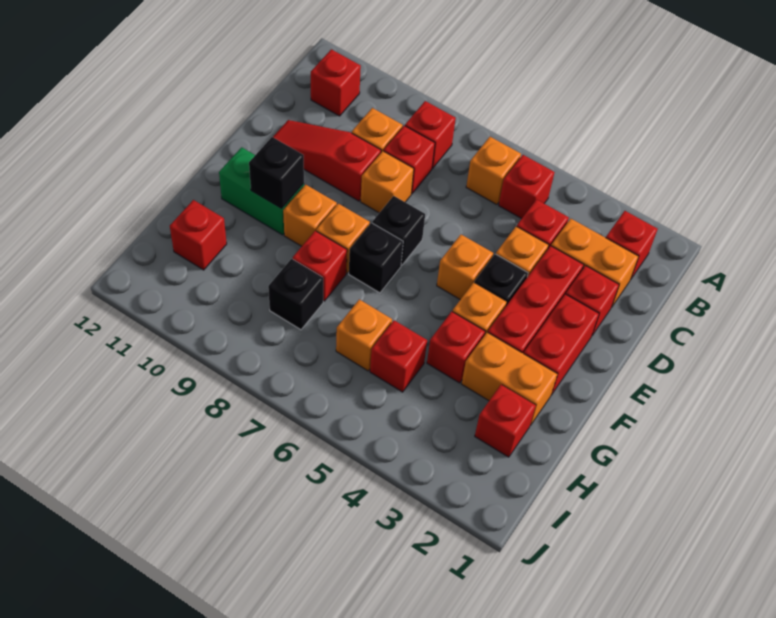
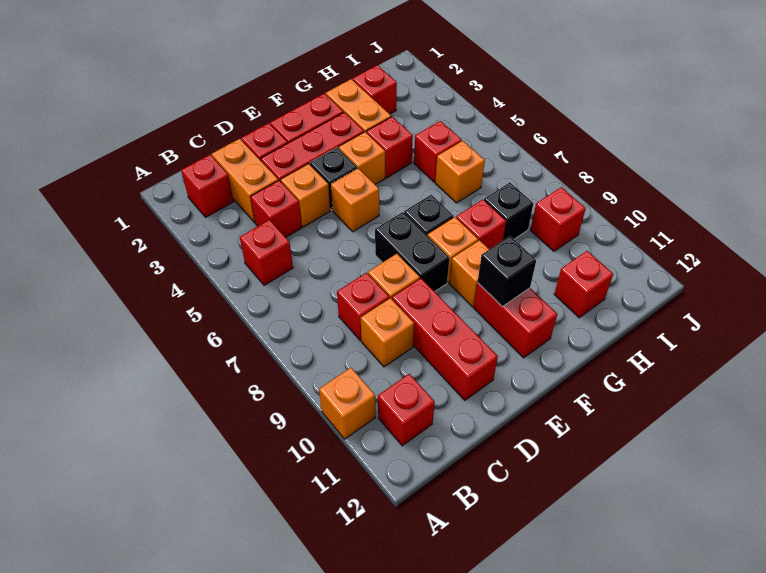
orange 1x1 brick [466,137,521,205] -> orange 1x1 brick moved to [319,368,375,439]
red 1x1 brick [405,101,456,168] -> red 1x1 brick moved to [531,187,586,251]
red 1x3 slope [273,120,381,201] -> red 1x3 brick [392,278,498,400]
black 1x1 brick [372,196,425,265] -> black 1x2 brick [375,212,449,292]
green 1x2 brick [219,147,304,235] -> red 1x2 brick [474,283,557,358]

